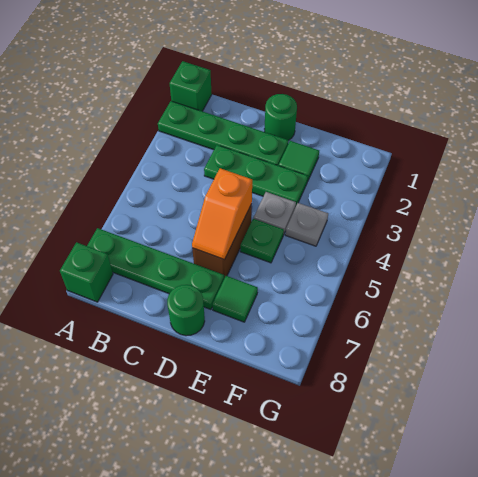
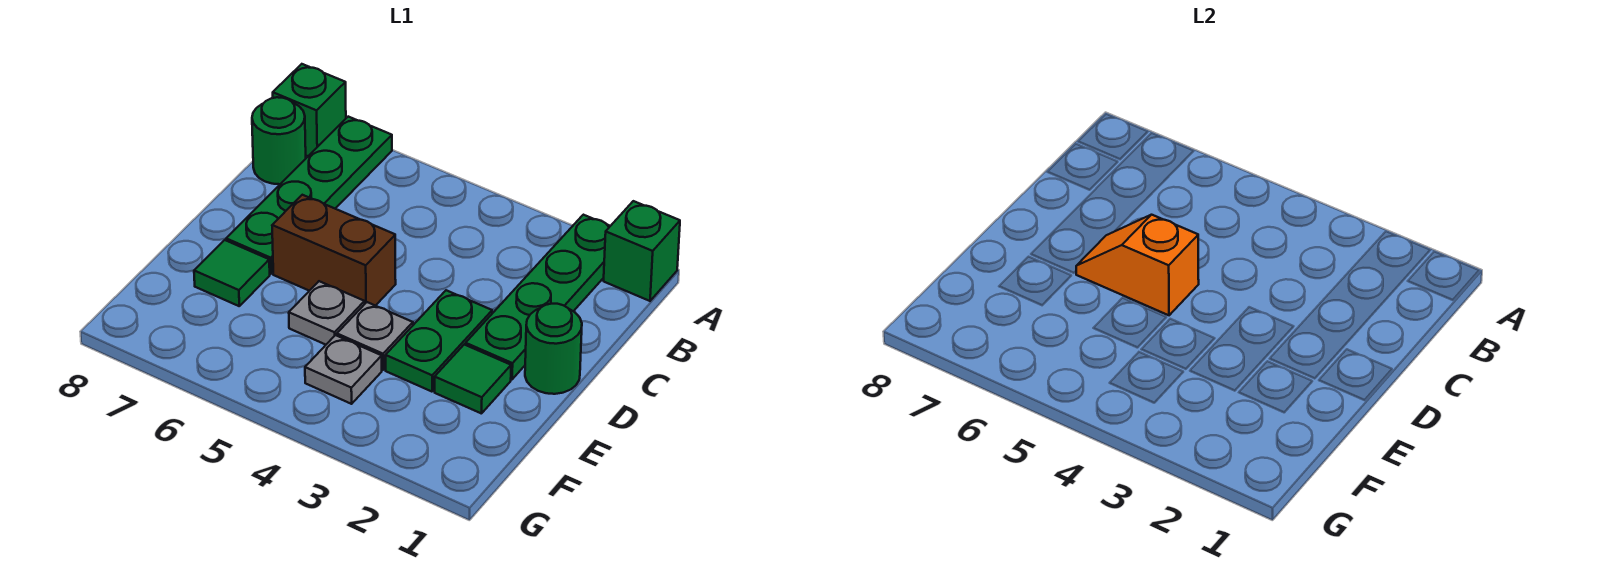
green 1x3 plate [204,145,308,205] -> green 1x2 plate [386,290,492,392]
green 1x1 round brick [167,285,205,336] -> green 1x1 round brick moved to [252,97,306,184]
green 1x1 plate [240,219,284,263] -> grey 1x1 plate [289,281,365,345]

